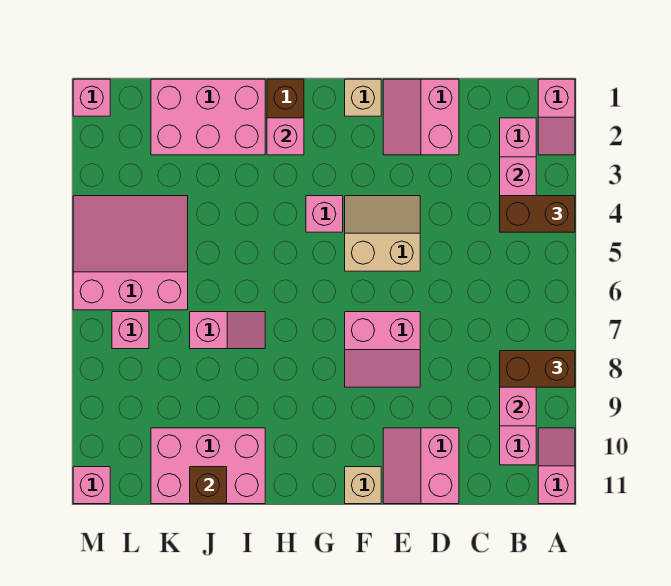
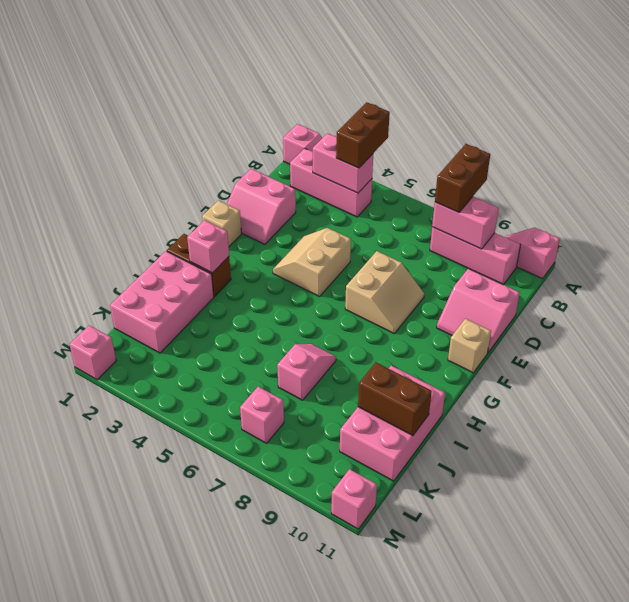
pink 2x2 slope [345,312,420,387] -> tan 2x2 slope [345,251,424,333]
pink 1x1 brick [306,196,343,232] -> none
brown 1x1 brick [190,467,227,504] -> brown 1x2 brick [358,363,432,436]
pink 3x3 slope [73,196,188,310] -> none

